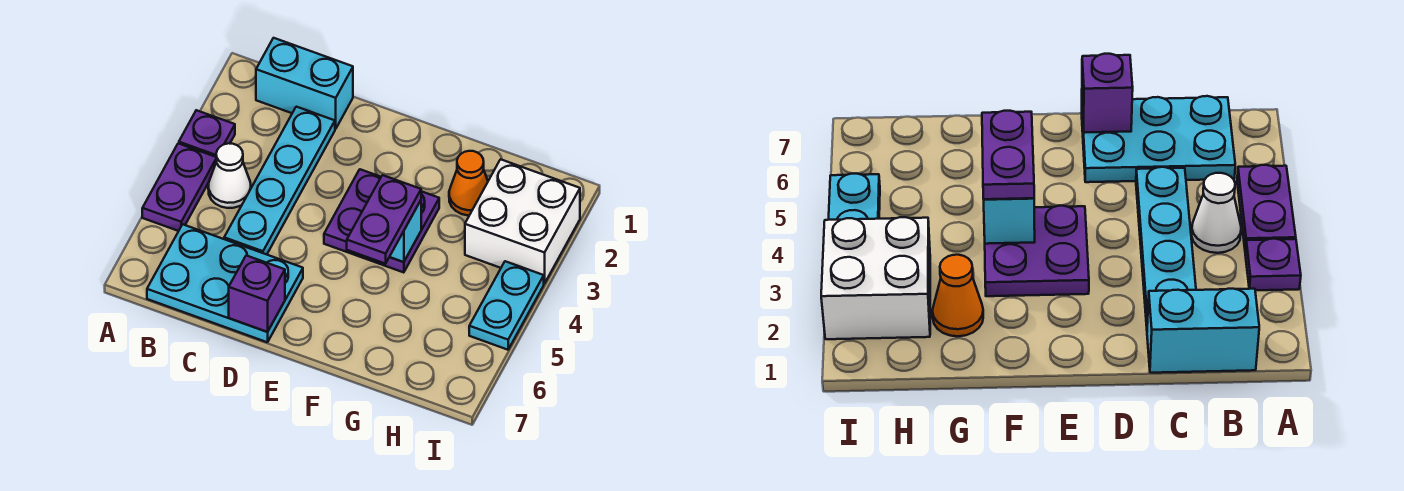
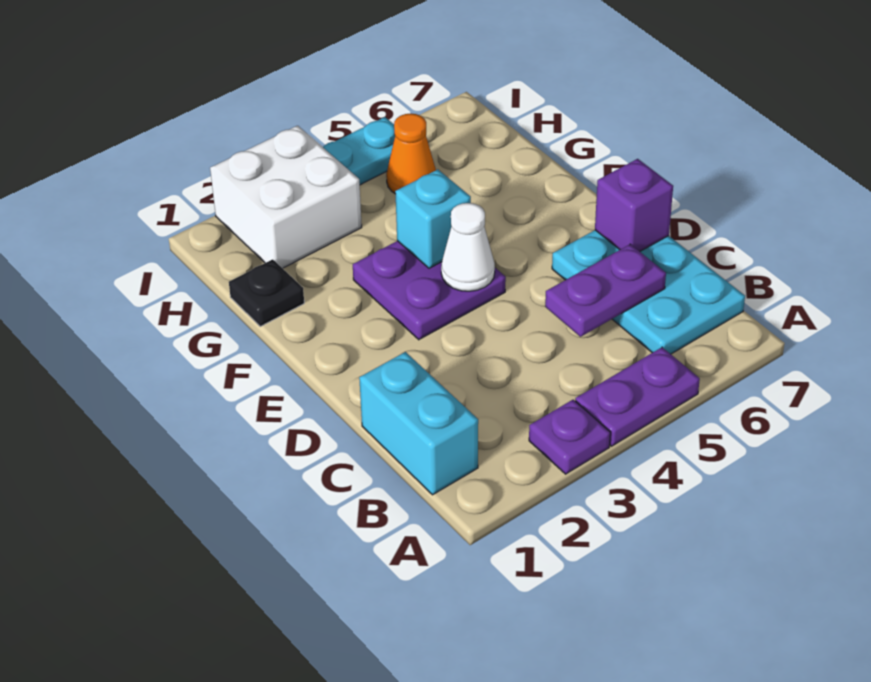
white 1x1 cone [208,143,251,208] -> white 1x1 cone moved to [441,203,495,291]
cyan 1x4 plate [224,107,335,255] -> none
purple 1x2 plate [347,175,421,264] -> purple 1x2 plate moved to [545,244,666,337]
none -> black 1x1 plate [229,259,304,326]
orange 1x1 cone [449,151,488,216] -> orange 1x1 cone moved to [386,114,436,194]

